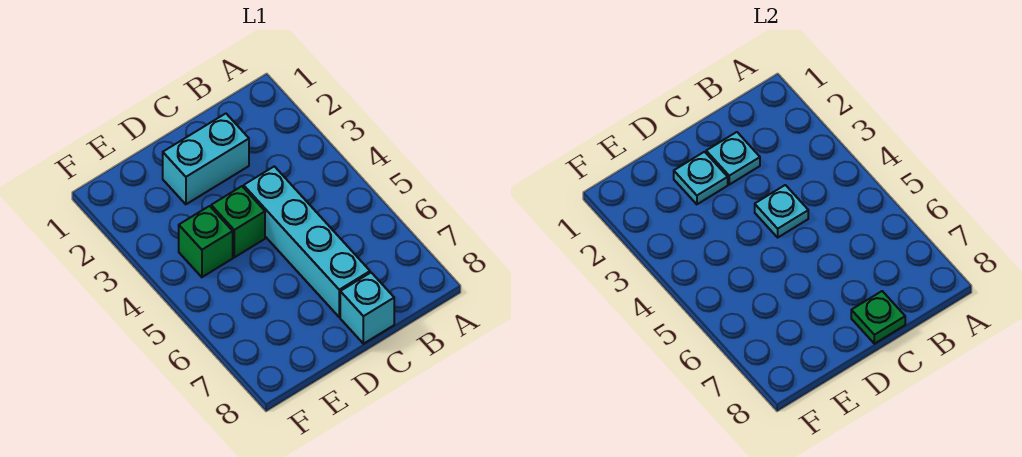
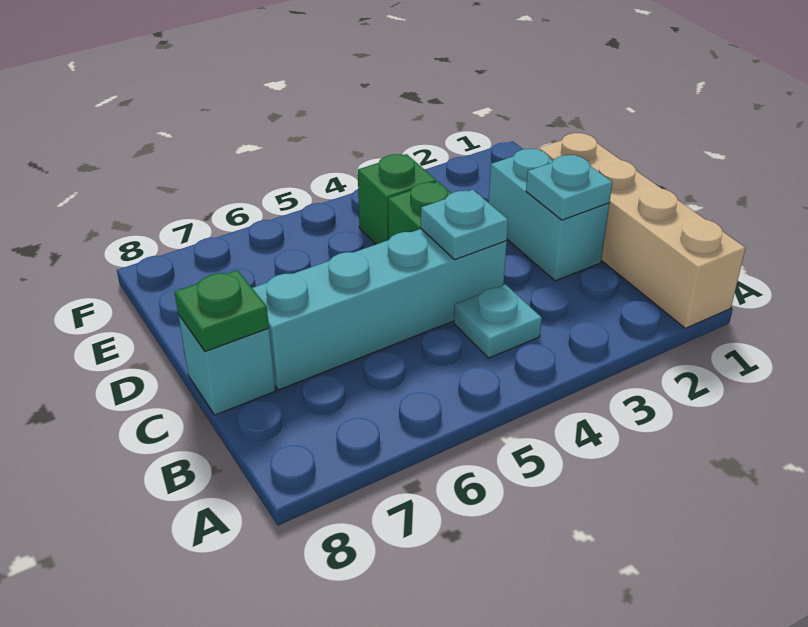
none -> tan 1x4 brick [539,133,745,328]
cyan 1x1 plate [674,152,728,204] -> cyan 1x1 plate moved to [454,284,542,358]

